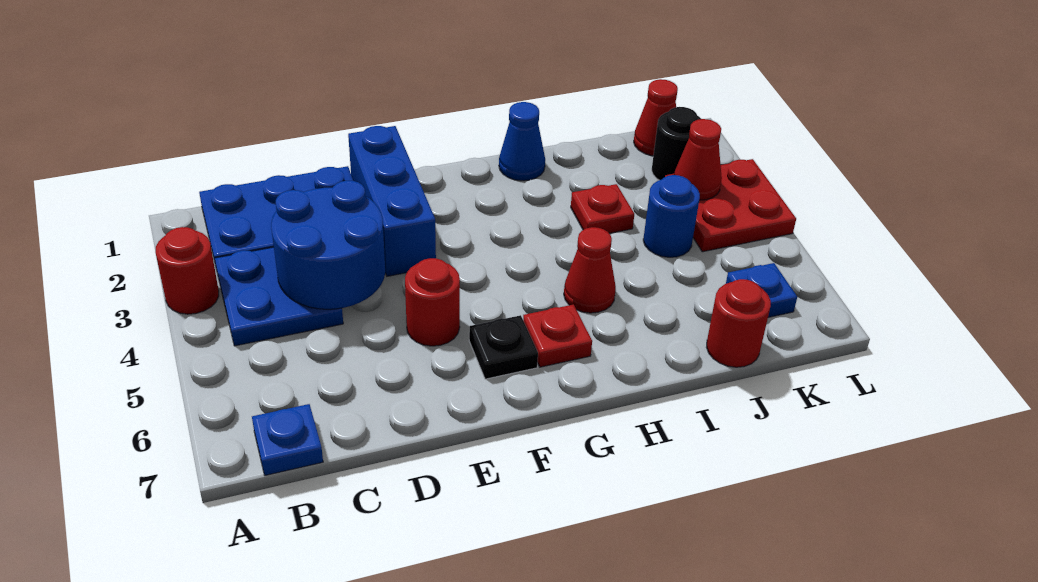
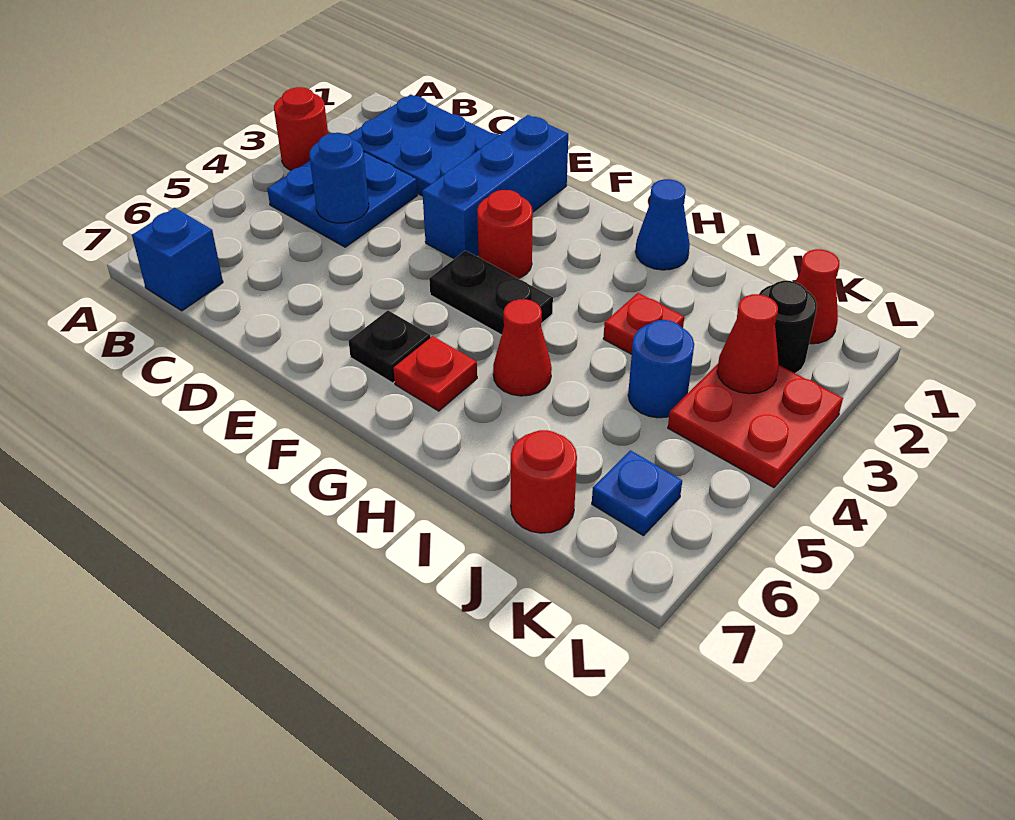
blue 1x1 plate [252,404,323,475] -> blue 1x1 brick [132,208,223,311]
blue 2x2 round brick [271,181,385,309] -> blue 1x1 round brick [310,133,369,223]
red 1x1 round brick [405,258,460,346] -> red 1x1 round brick moved to [477,190,533,279]
none -> black 1x2 plate [429,251,553,335]

